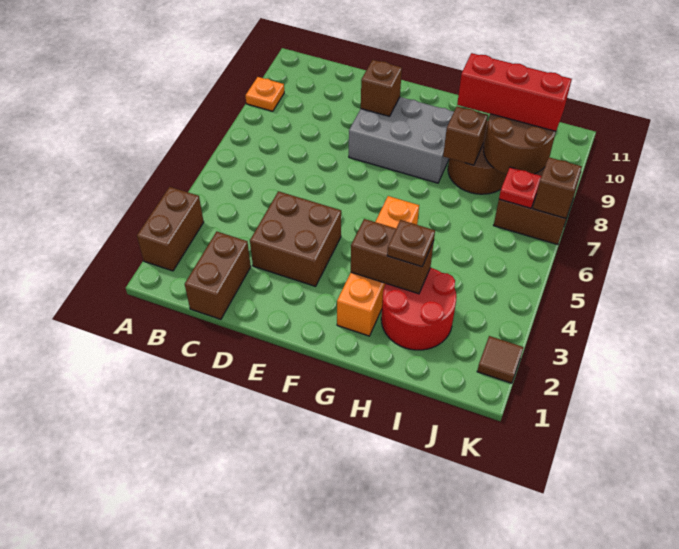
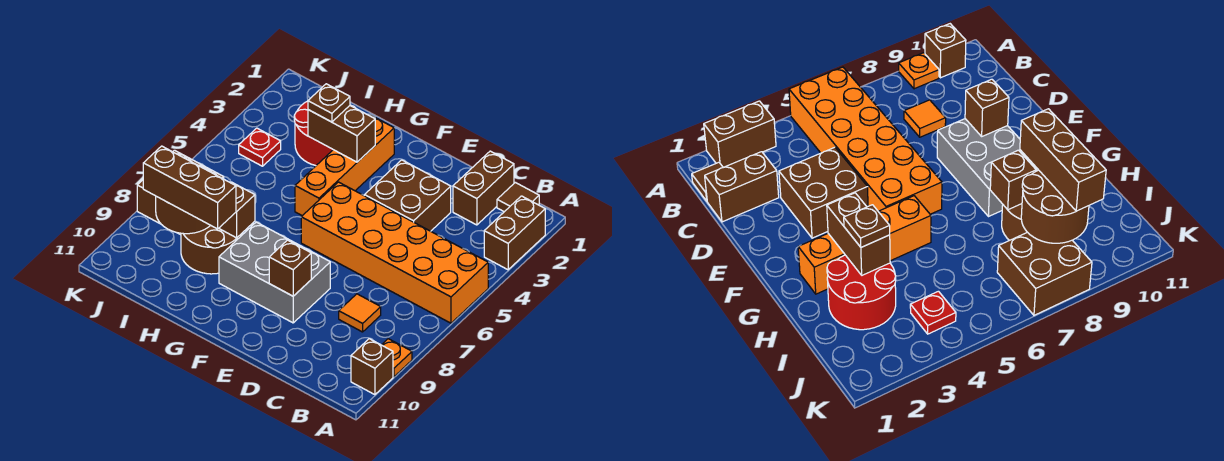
none -> orange 2x6 brick [301,182,488,323]
none -> orange 1x1 tile [339,294,381,332]
red 1x3 brick [457,53,572,131] -> brown 1x3 brick [143,146,236,229]
red 1x1 plate [499,167,541,208] -> red 1x1 plate moved to [239,128,281,166]
brown 1x1 tile [477,336,523,383] -> brown 1x1 tile moved to [497,182,539,212]
brown 1x1 brick [533,157,582,218] -> brown 1x1 brick moved to [351,339,393,395]

